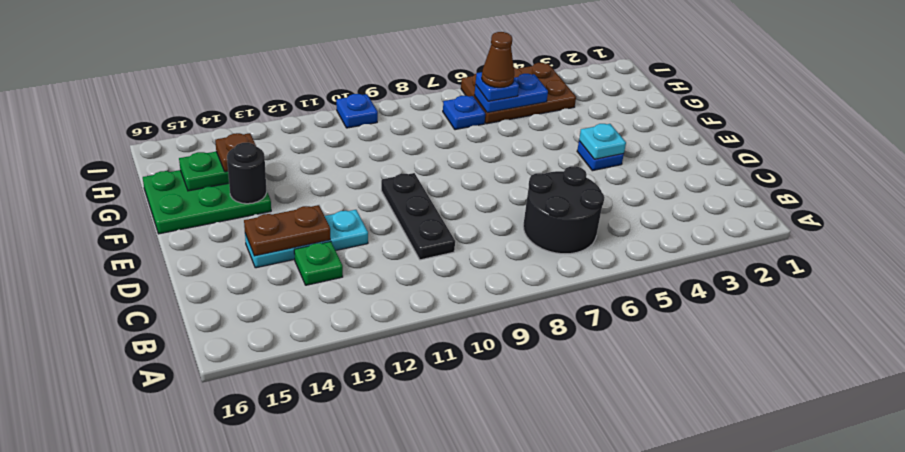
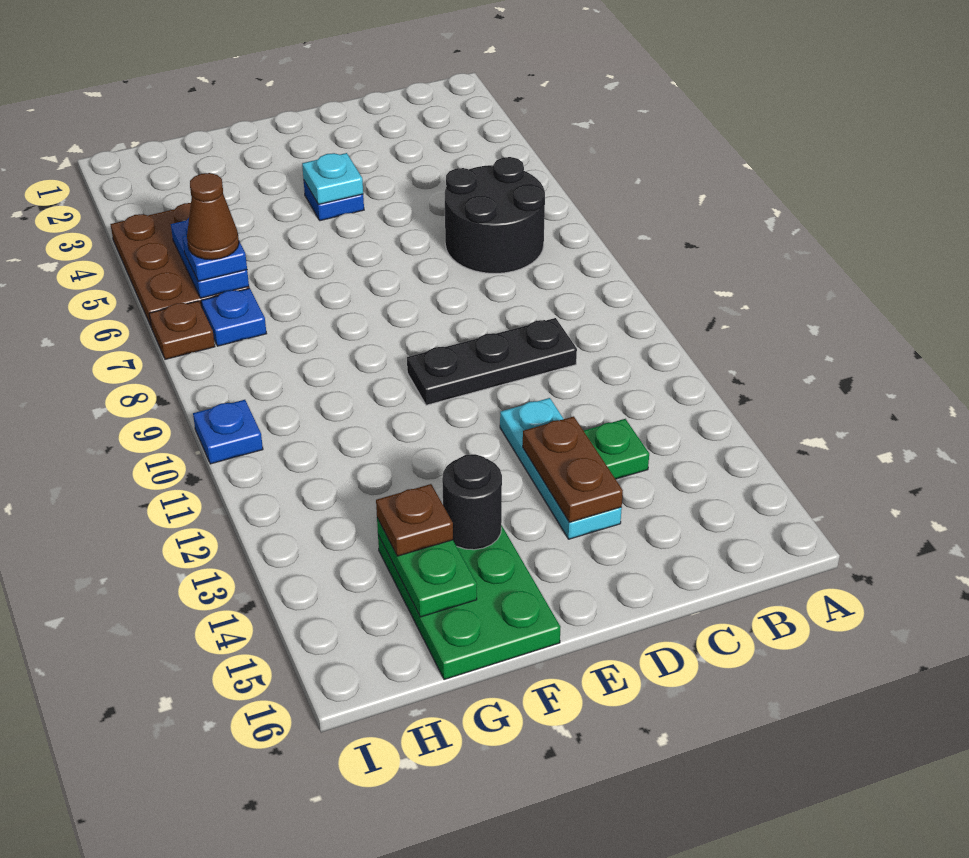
none -> brown 1x1 plate [149,301,215,359]

